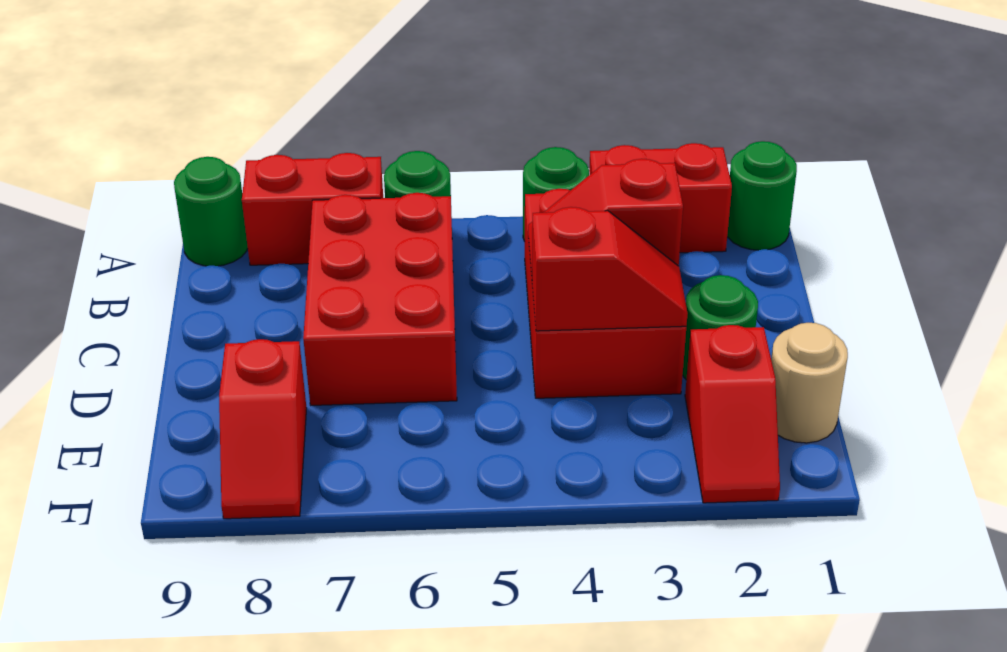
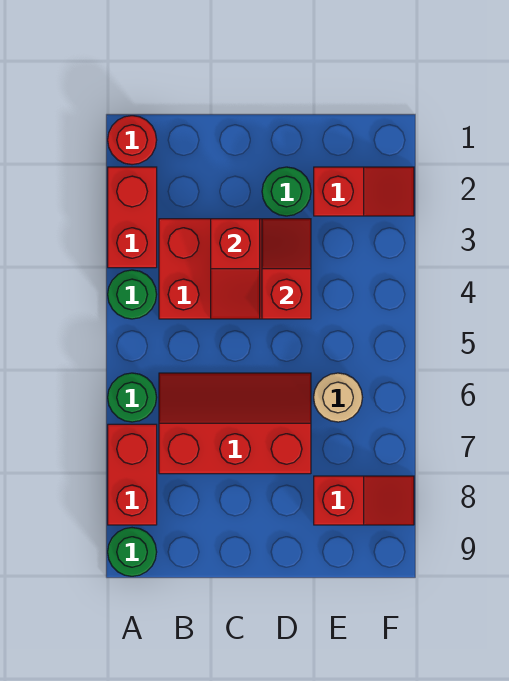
green 1x1 round brick [727,141,797,250] -> red 1x1 round brick [108,116,157,165]
red 2x3 brick [303,193,457,405] -> red 2x3 slope [159,373,311,474]
tan 1x1 round brick [771,323,848,443] -> tan 1x1 round brick moved to [314,373,362,422]

